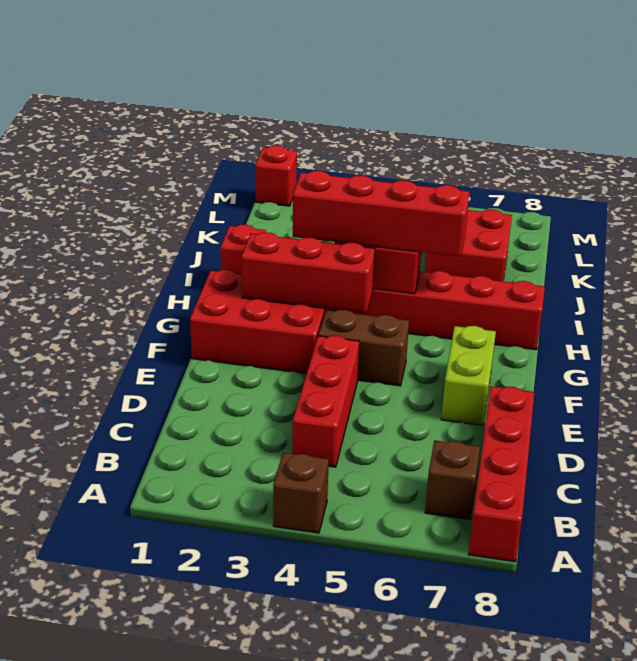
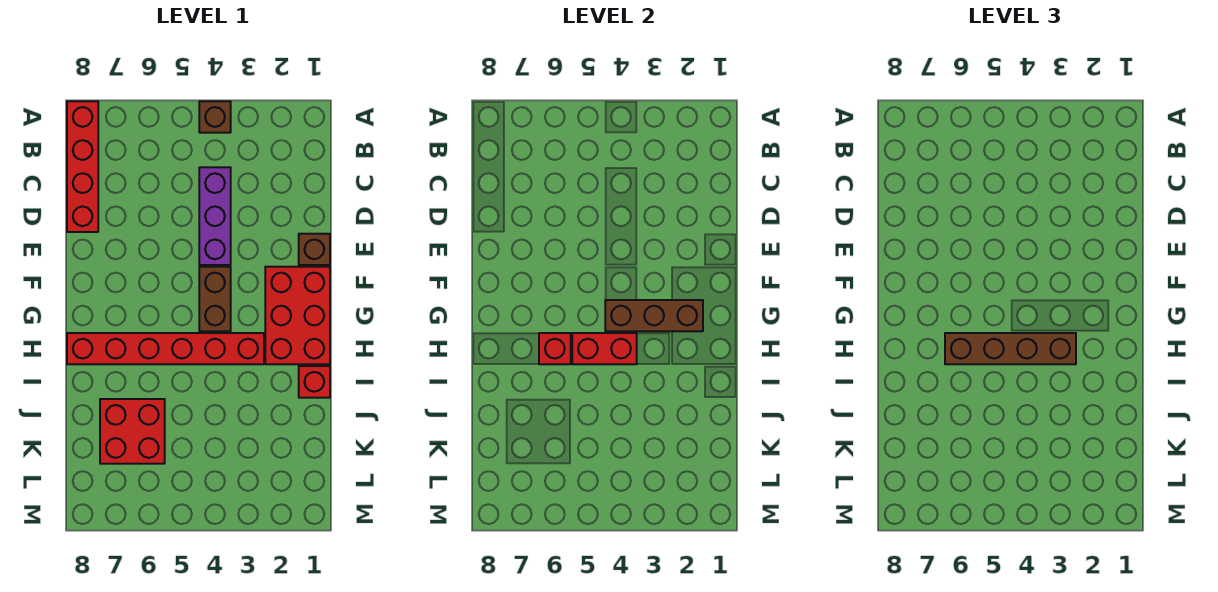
brown 1x1 brick [425,440,480,520] -> brown 1x1 brick moved to [299,234,330,265]
red 1x3 brick [292,336,359,467] -> purple 1x3 brick [199,167,231,265]
lime 1x2 brick [441,326,496,425] -> none
red 2x3 brick [190,270,330,374] -> red 2x3 brick turned to [265,267,330,364]
brown 1x2 brick [318,310,409,386] -> brown 1x2 brick turned to [199,267,231,331]
red 1x3 brick [241,232,375,313] -> brown 1x3 brick [605,300,703,331]
red 1x4 brick [293,171,469,257] -> brown 1x4 brick [945,333,1076,364]
red 1x1 brick [255,145,297,206] -> red 1x1 brick moved to [539,333,571,364]

